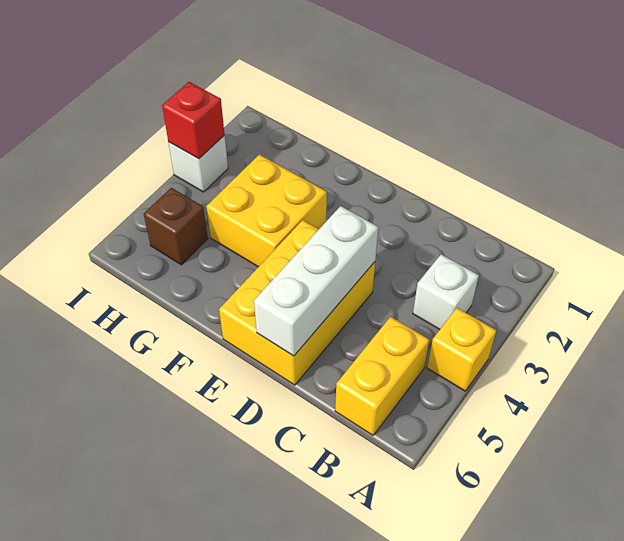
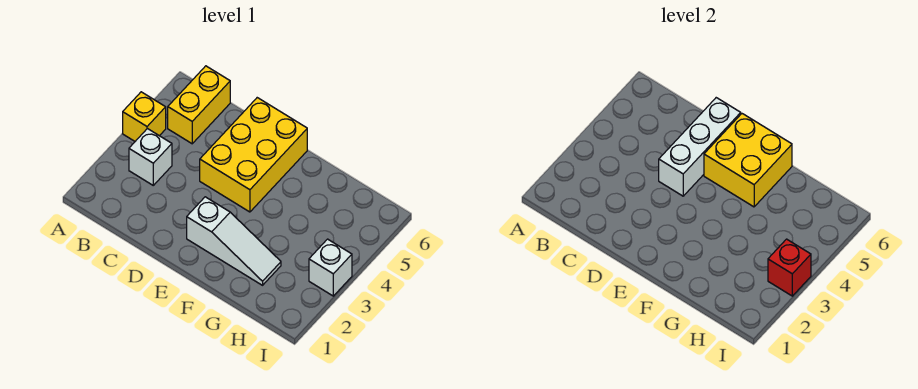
none -> white 1x3 slope [187,197,281,285]
yellow 2x2 brick [206,154,327,267] -> yellow 2x2 brick moved to [704,114,792,207]
brown 1x1 brick [144,188,208,265] -> none

